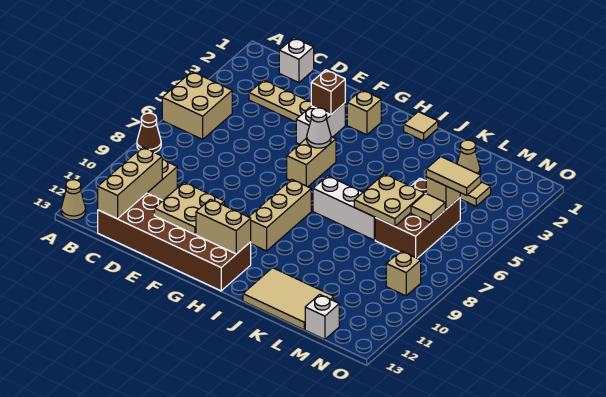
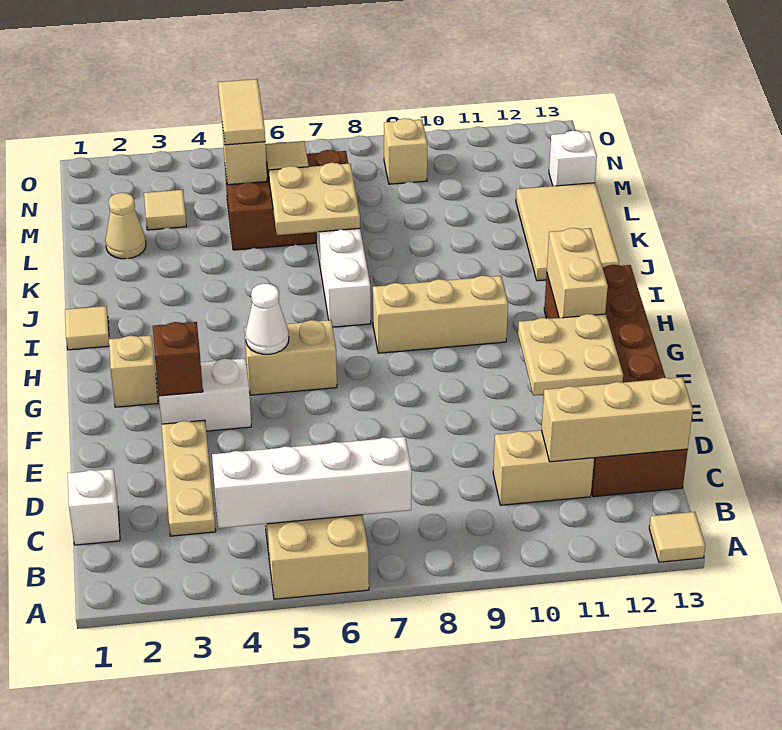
brown 1x1 cone [137,113,161,153] -> none
tan 1x1 cone [61,180,86,220] -> tan 1x1 tile [649,512,705,562]
none -> white 1x4 brick [212,437,412,528]

